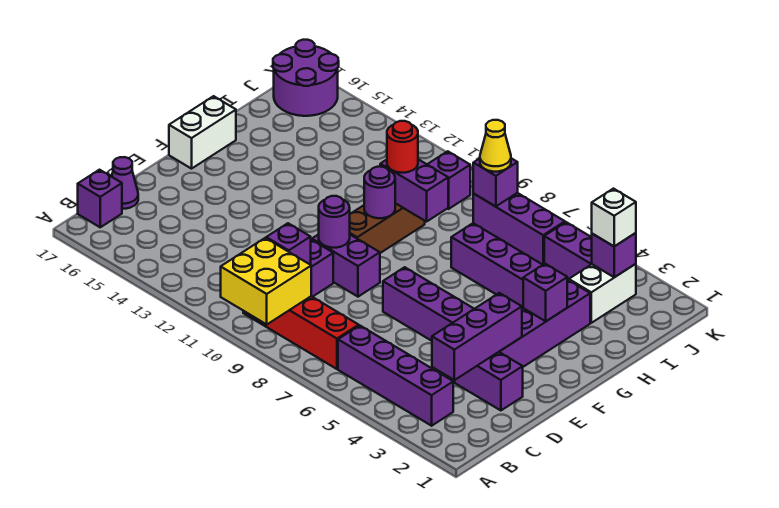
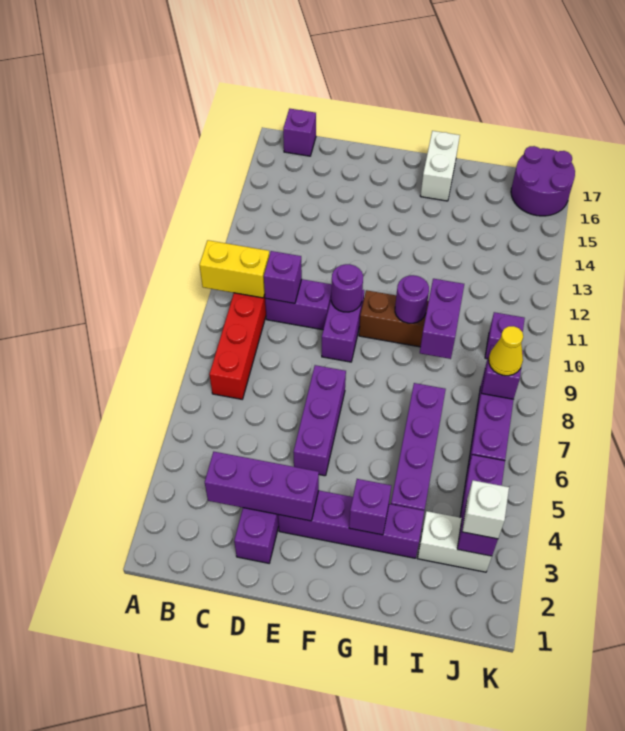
yellow 2x2 brick [221,238,311,324] -> yellow 1x2 brick [199,240,270,298]
purple 1x4 brick [338,326,453,426] -> none
purple 1x1 cone [112,157,138,209] -> none
white 1x2 brick [169,96,236,169] -> white 1x2 brick turned to [420,131,460,201]
red 1x1 round brick [387,121,418,173] -> none

